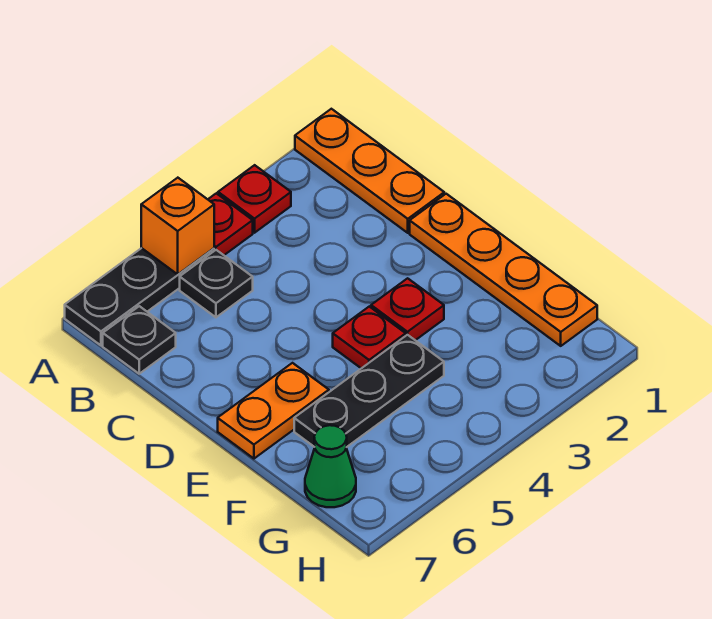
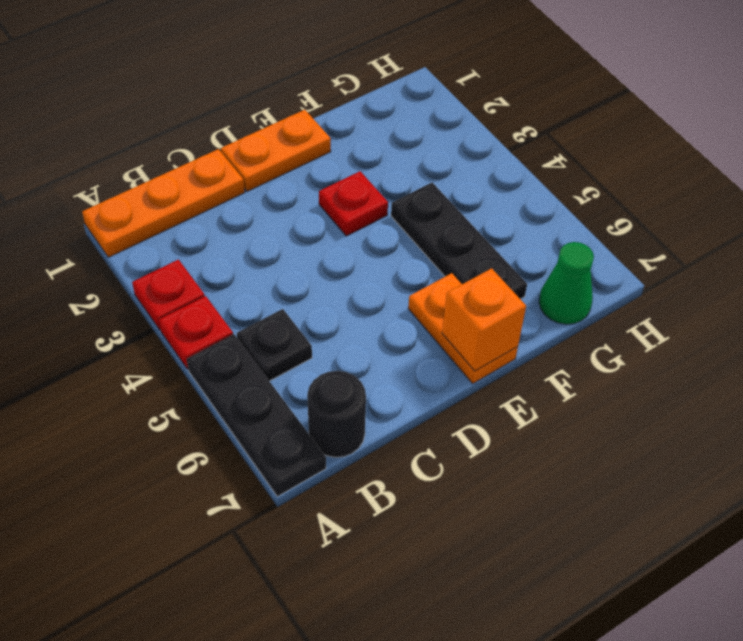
orange 1x1 brick [141,178,214,274] -> orange 1x1 brick moved to [442,268,526,371]
black 1x1 plate [103,306,176,374] -> black 1x1 round brick [307,371,366,457]
orange 1x4 plate [410,194,597,346] -> orange 1x2 plate [221,110,331,191]
red 1x1 plate [333,307,406,368] -> none

